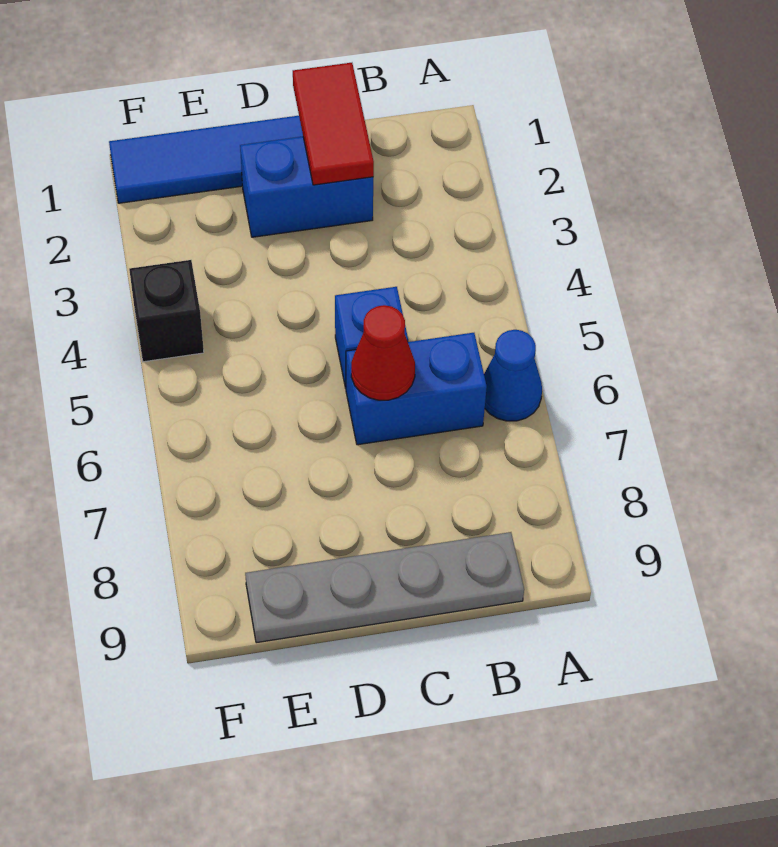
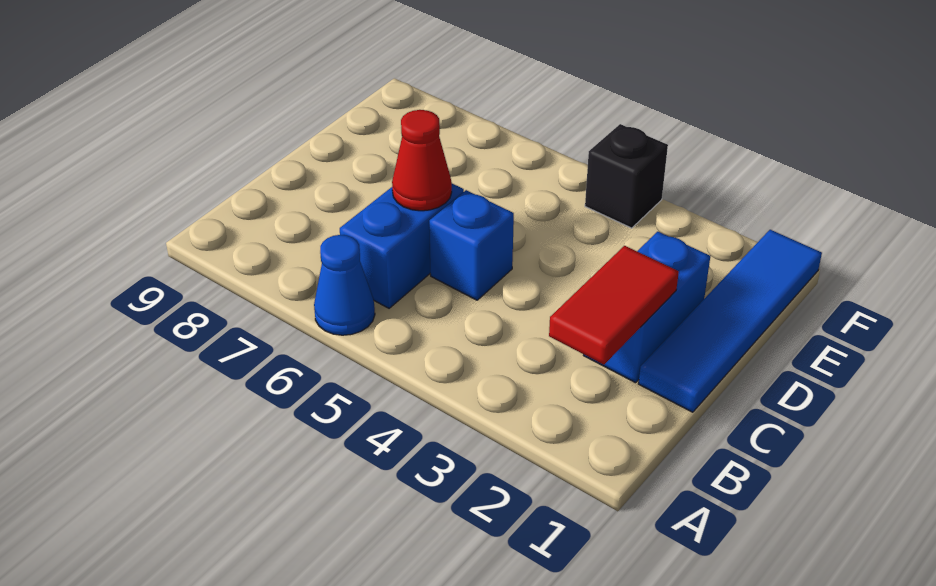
grey 1x4 plate [245,532,524,643] -> none
red 1x2 tile [293,63,374,185] -> red 1x2 tile turned to [549,246,679,365]

